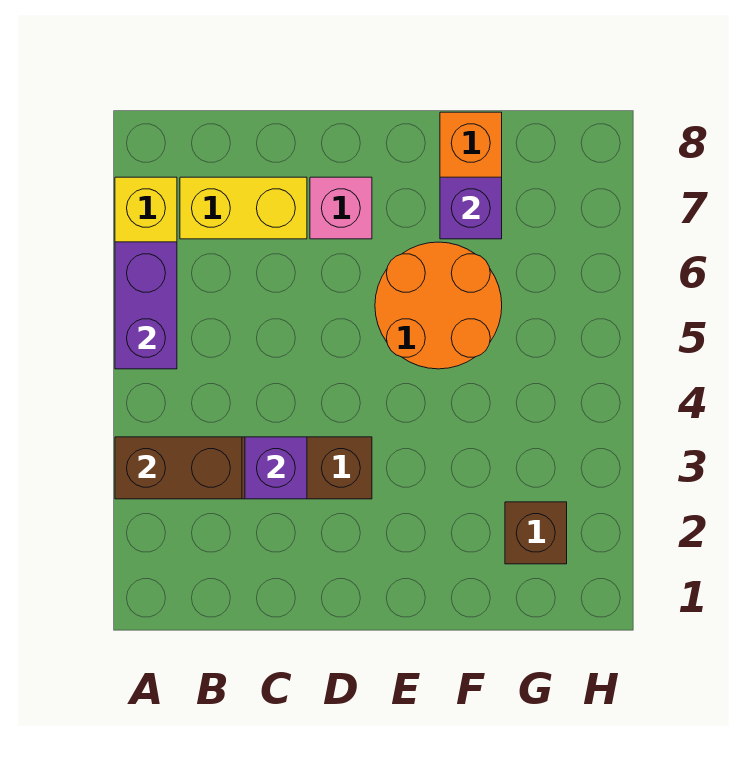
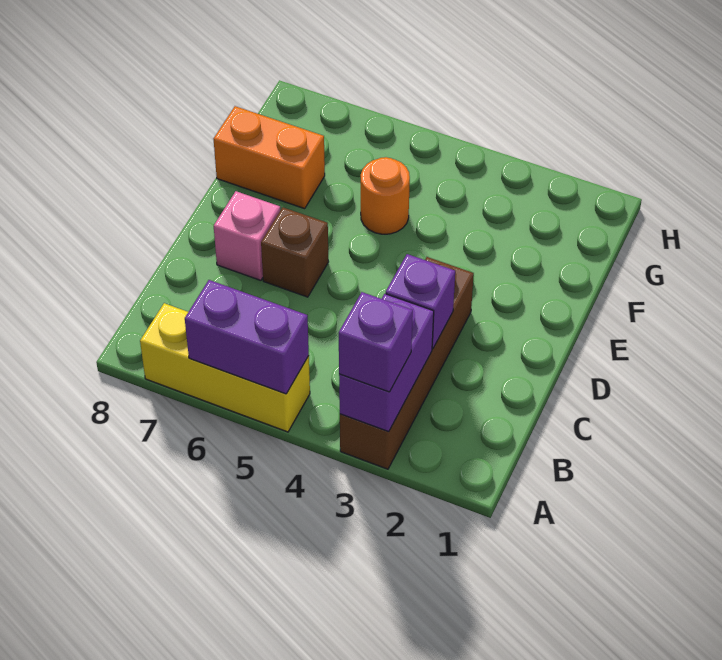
brown 1x2 brick [115,437,242,499] -> purple 1x2 brick [339,294,434,432]
yellow 1x2 brick [180,177,307,239] -> none
orange 2x2 round brick [375,242,502,369] -> orange 1x1 round brick [361,157,410,234]
purple 1x1 brick [440,177,502,239] -> purple 1x1 brick moved to [339,292,413,392]
brown 1x1 brick [505,502,567,564] -> brown 1x1 brick moved to [261,207,329,297]

